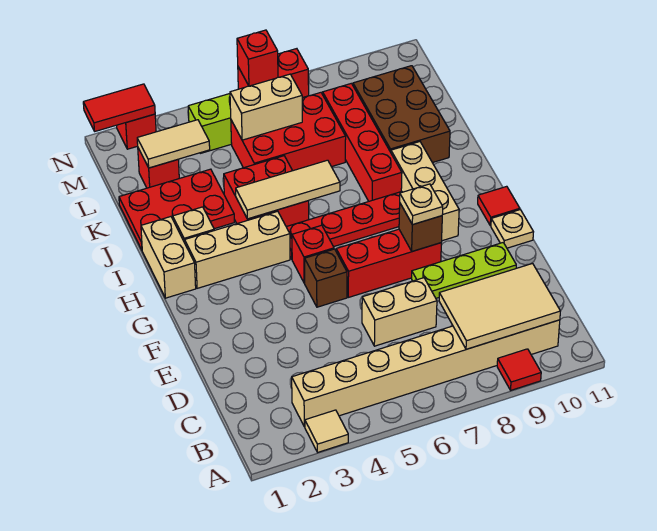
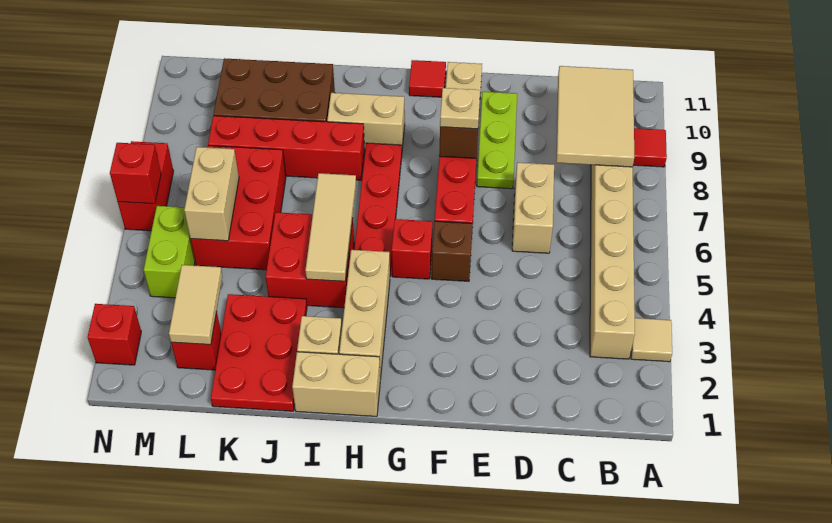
tan 1x3 brick [391,142,459,241] -> tan 1x2 brick [327,93,405,149]
red 1x2 tile [83,84,155,131] -> none

